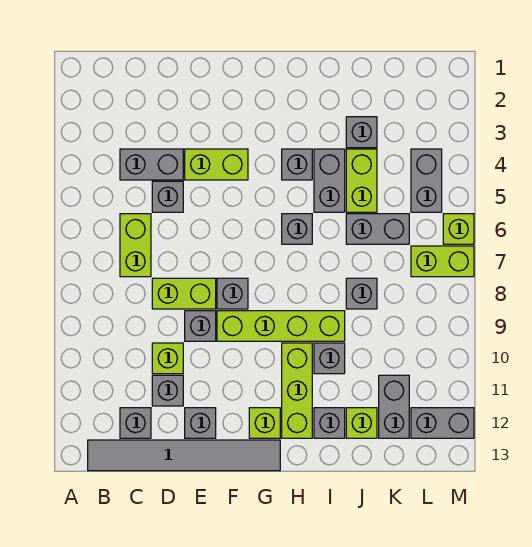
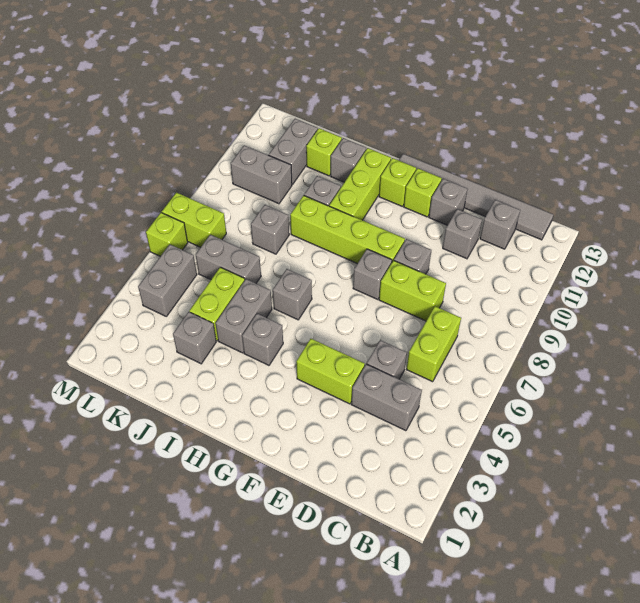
lime 1x1 brick [152,343,183,374] -> lime 1x1 brick moved to [404,168,442,217]
grey 1x2 brick [411,408,474,438] -> grey 1x2 brick moved to [231,145,292,204]

